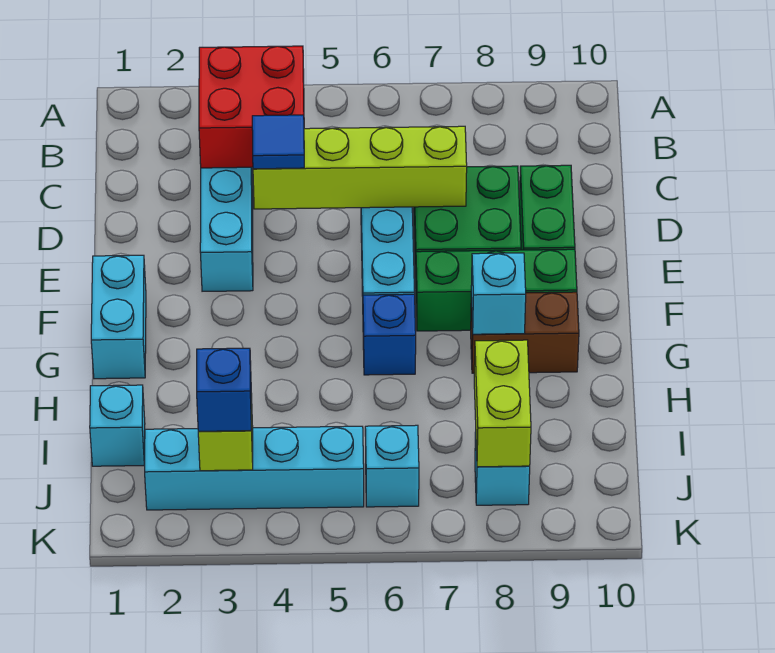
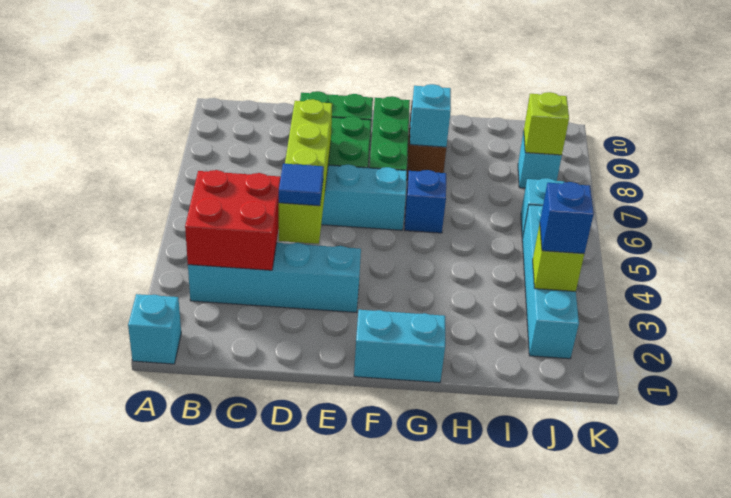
cyan 1x1 brick [90,385,145,466] -> cyan 1x1 brick moved to [128,294,181,364]
lime 1x2 brick [474,340,531,467] -> lime 1x1 brick [524,92,569,155]

